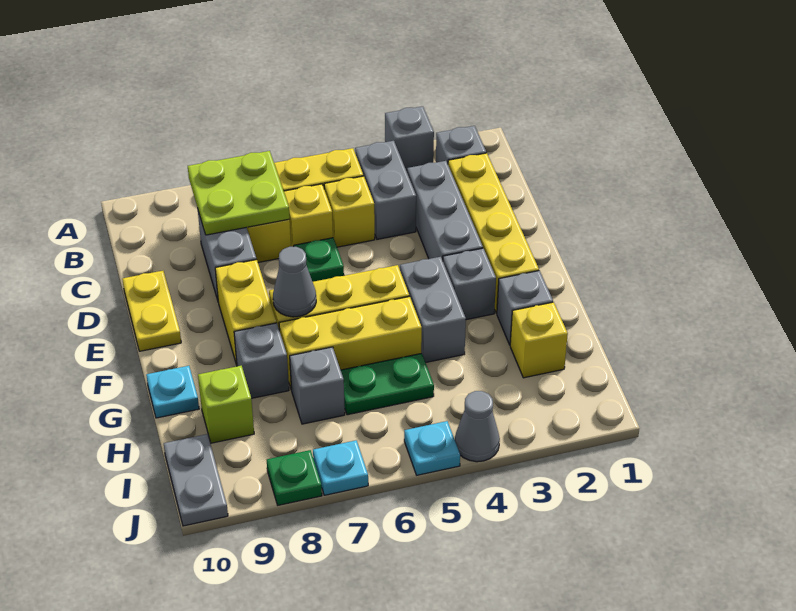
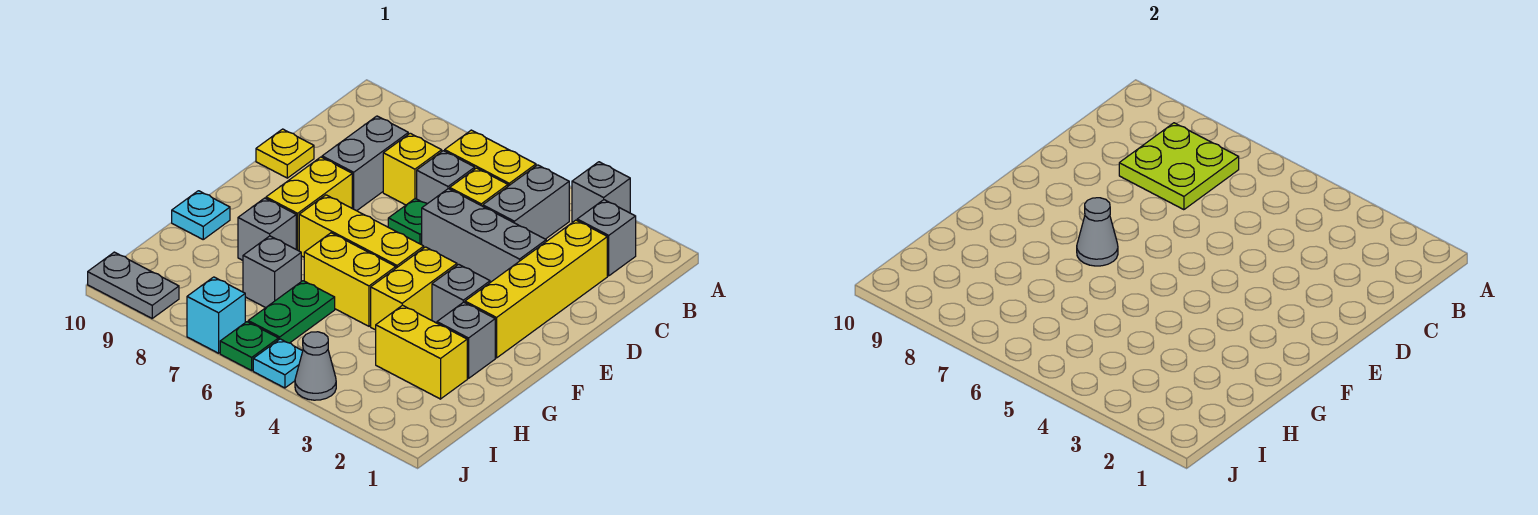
grey 1x3 brick [407,161,483,260] -> grey 1x3 brick turned to [422,189,546,282]
yellow 1x1 brick [284,184,333,247] -> grey 1x1 brick [417,151,475,204]
yellow 1x2 plate [122,271,181,351] -> yellow 1x1 plate [256,129,314,178]
grey 1x2 brick [400,257,466,363] -> yellow 1x2 brick [371,247,457,330]
yellow 1x3 brick [279,296,422,390] -> yellow 1x2 brick [304,233,396,326]
yellow 1x1 brick [510,302,568,378] -> yellow 1x2 brick [376,305,467,399]
green 1x2 plate [341,353,434,415] -> green 1x2 plate turned to [248,281,335,343]
lime 1x1 brick [198,366,254,443] -> none
grey 1x2 plate [164,434,228,526] -> grey 1x2 plate turned to [88,252,179,318]
cyan 1x1 plate [313,440,368,495] -> cyan 1x1 brick [187,277,245,353]
green 1x1 plate [267,450,322,505] -> green 1x1 plate moved to [220,322,278,370]

